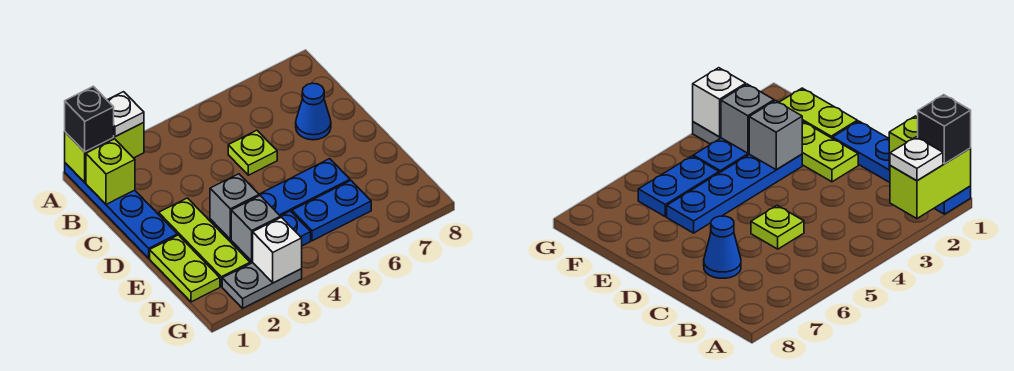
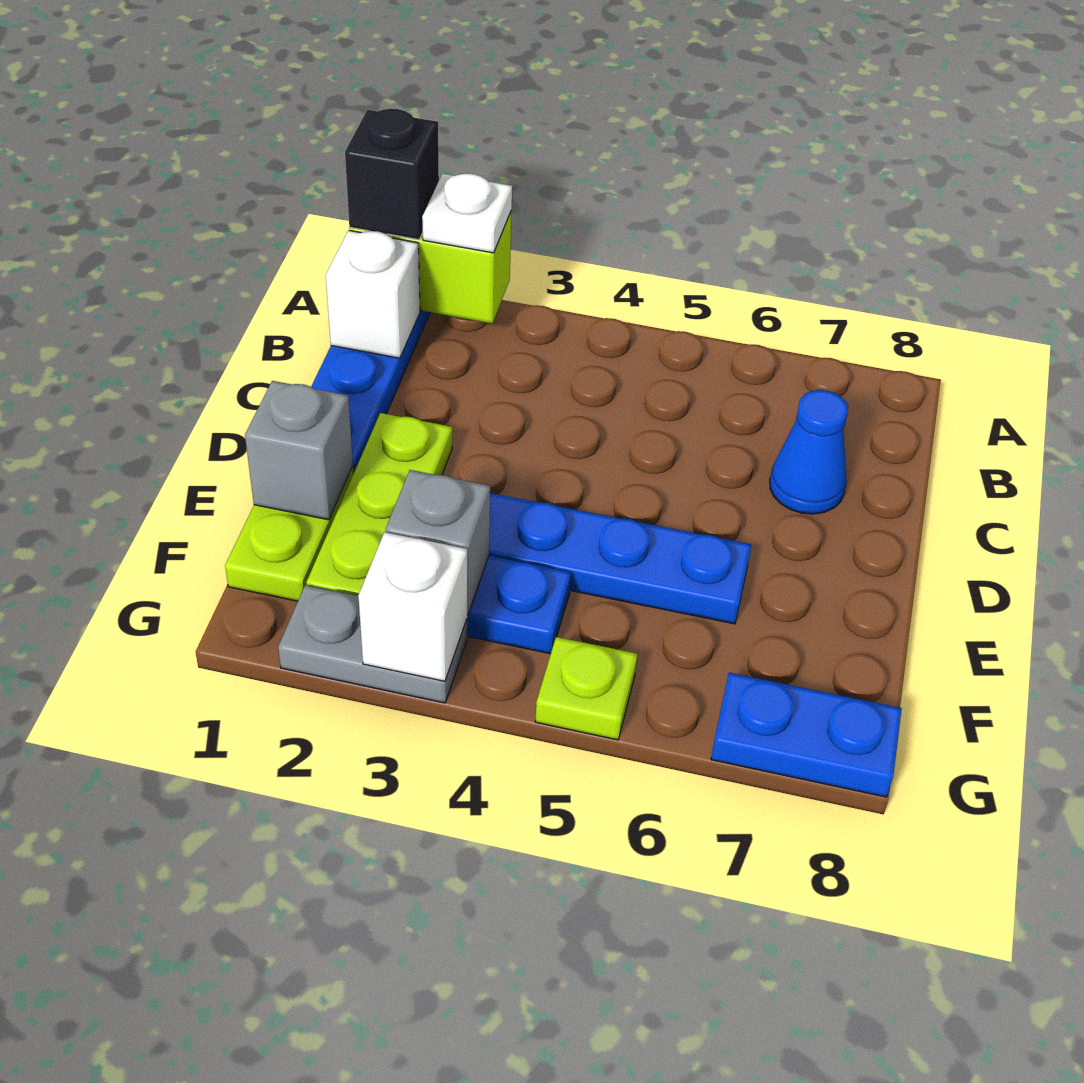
lime 1x1 brick [86,139,135,204] -> white 1x1 brick [326,230,420,358]
lime 1x1 plate [228,130,277,175] -> lime 1x1 plate moved to [535,637,637,740]
grey 1x1 brick [210,174,259,239] -> grey 1x1 brick moved to [245,381,353,520]
blue 1x2 plate [292,181,371,241] -> blue 1x2 plate moved to [711,673,902,797]

